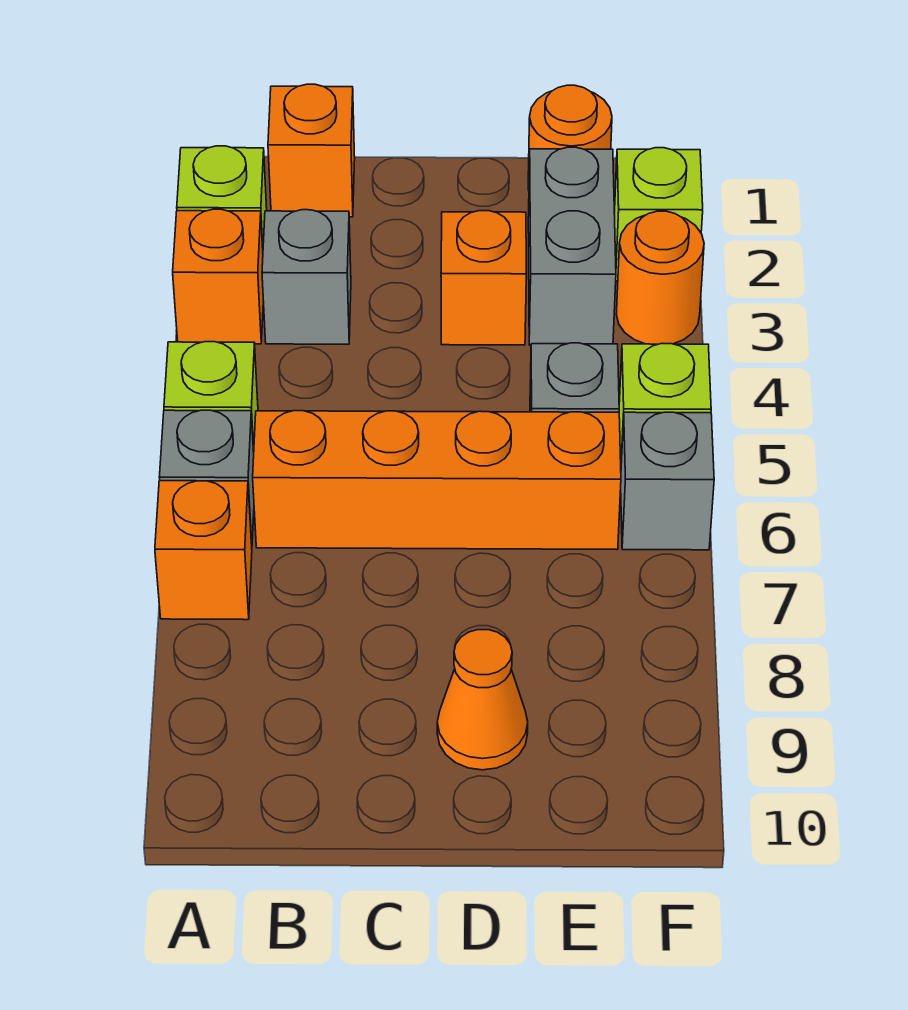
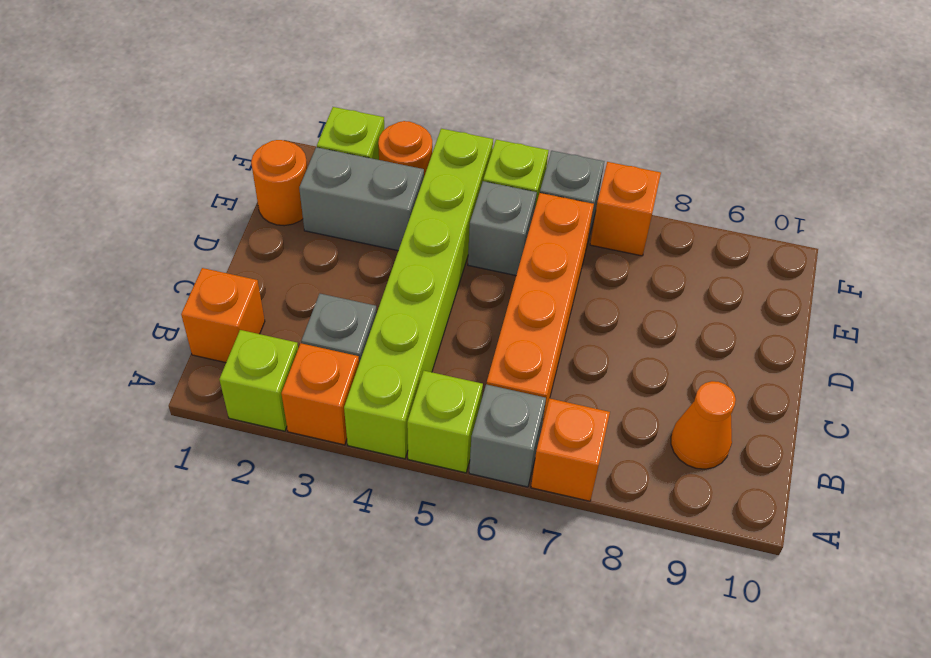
none -> lime 1x6 brick [344,129,493,459]
orange 1x1 brick [441,211,526,345] -> orange 1x1 brick moved to [590,162,661,256]
orange 1x1 cone [437,630,528,770] -> orange 1x1 cone moved to [671,381,736,469]

